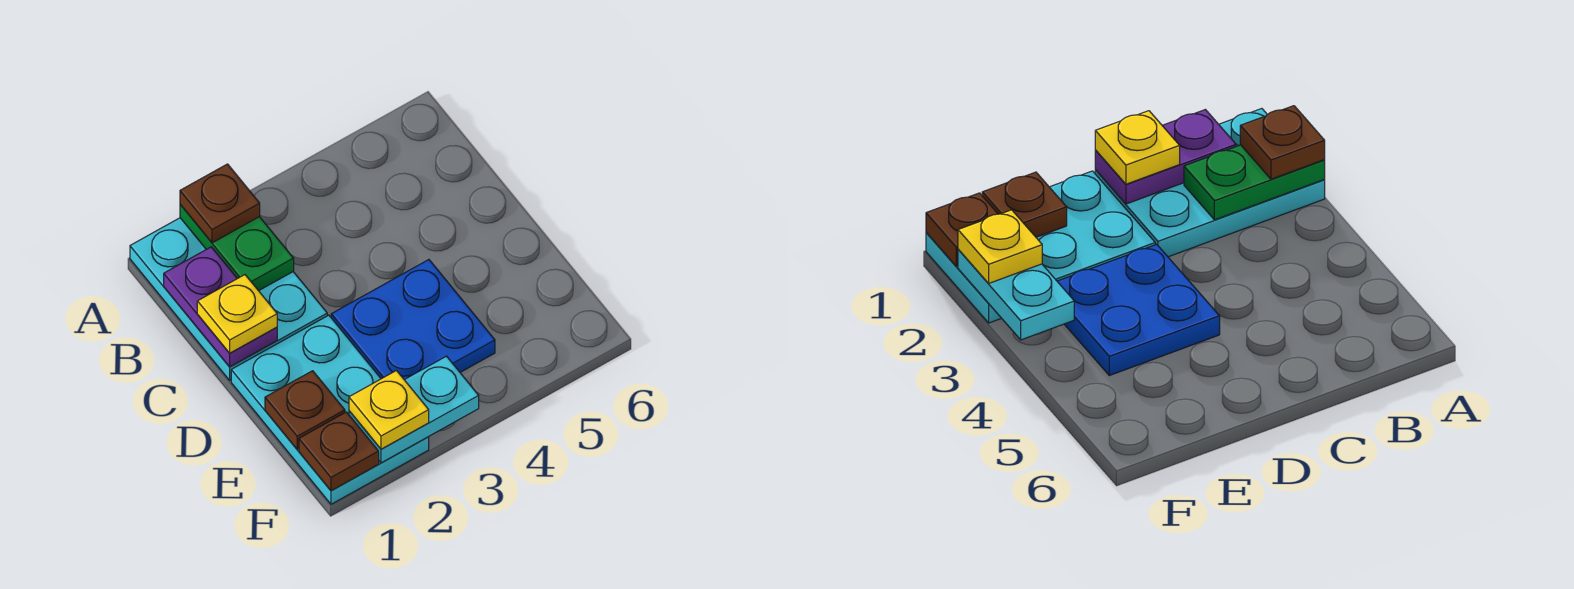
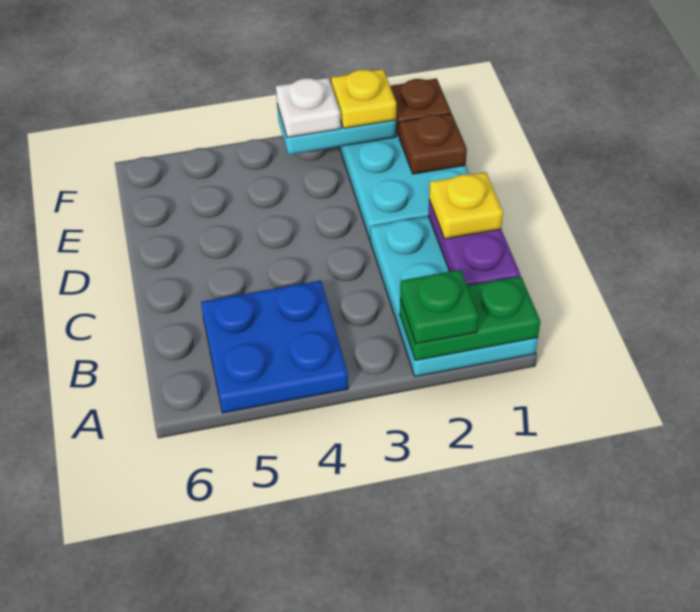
green 1x2 plate [180,204,294,291] -> green 1x2 plate turned to [400,276,540,360]
brown 1x1 plate [180,164,260,243] -> green 1x1 plate [400,270,479,344]
blue 2x2 plate [331,260,495,380] -> blue 2x2 plate moved to [201,281,348,413]
none -> white 1x1 plate [276,78,341,137]

